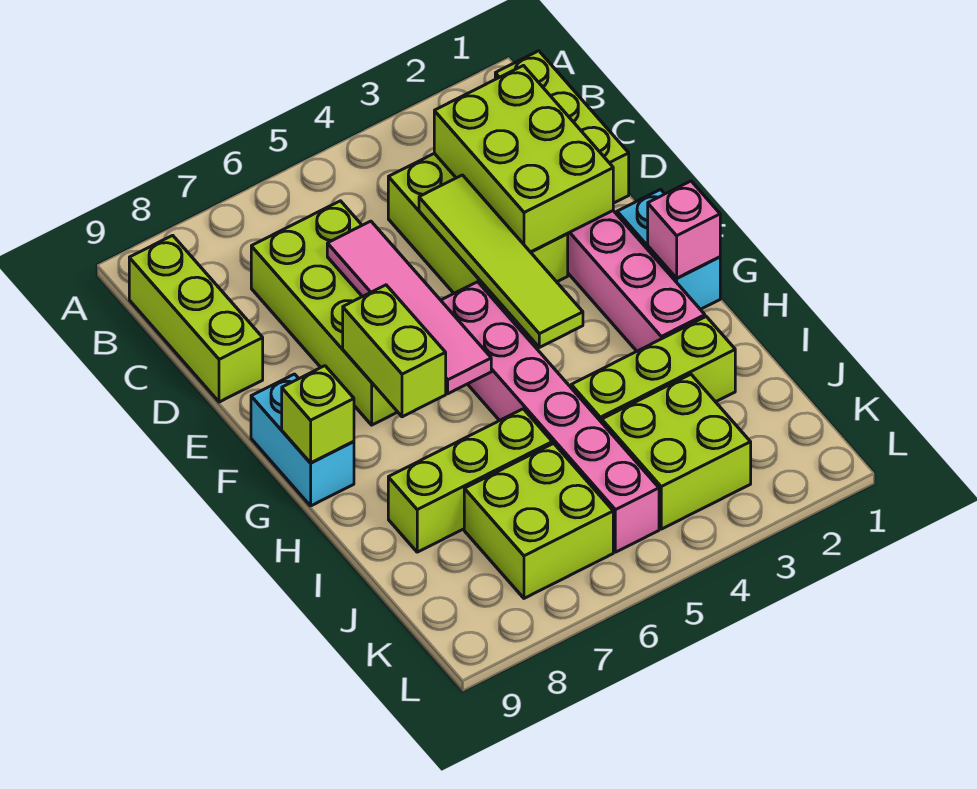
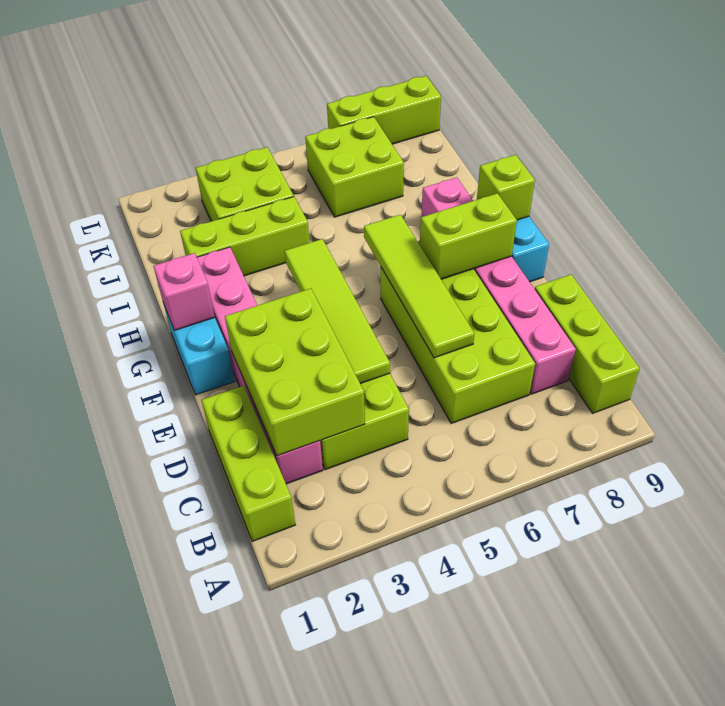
pink 1x4 tile [327,221,491,394] -> lime 1x4 tile [364,215,474,358]
pink 1x6 brick [441,282,659,552] -> pink 1x6 brick moved to [421,177,576,394]
lime 1x2 brick [343,285,446,417] -> lime 1x2 brick turned to [420,193,517,279]
lime 1x3 brick [388,409,552,552] -> lime 1x3 brick moved to [327,76,441,144]

